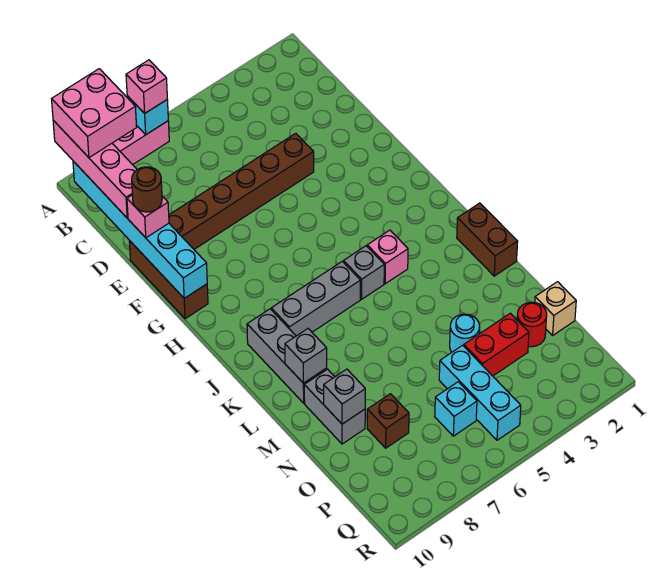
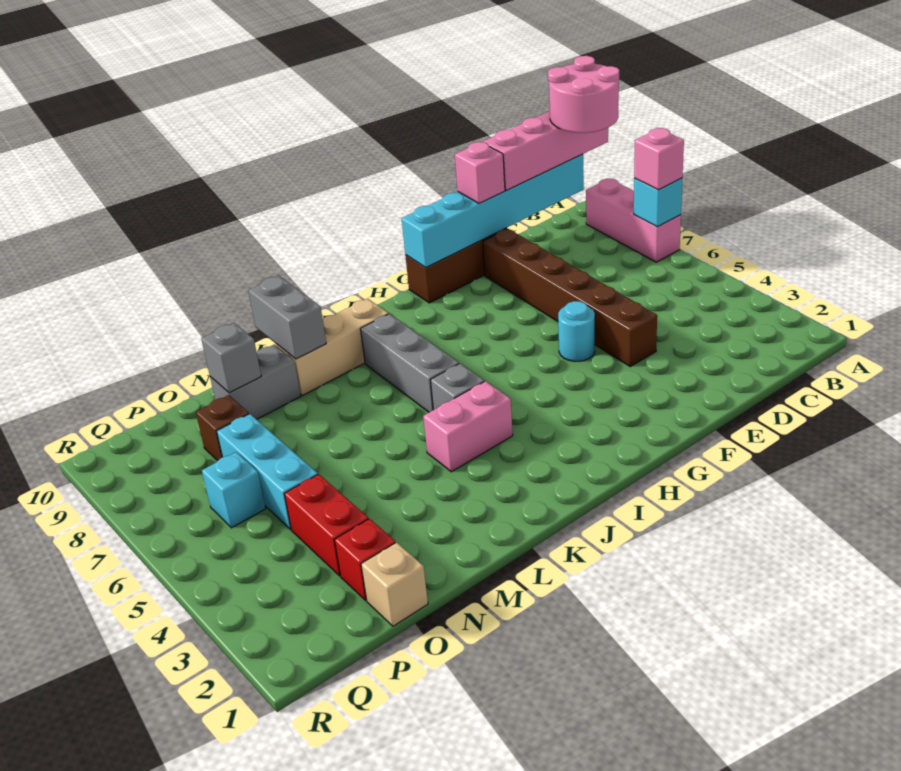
pink 2x2 brick [52,69,137,157] -> pink 2x2 round brick [548,56,619,133]
brown 1x1 round brick [132,167,162,212] -> none
pink 1x1 brick [367,230,408,284] -> pink 1x2 brick [423,381,513,472]
grey 1x3 brick [247,309,327,403] -> tan 1x3 brick [276,298,388,395]
brown 1x2 brick [457,203,518,276] -> none
grey 1x1 brick [285,329,327,383] -> grey 1x2 brick [248,276,326,359]
cyan 1x1 round brick [450,314,480,352] -> cyan 1x1 round brick moved to [558,301,595,361]
red 1x1 round brick [517,302,547,347] -> red 1x1 brick [334,519,396,600]
cyan 1x3 brick [439,345,521,440] -> cyan 1x3 brick turned to [217,414,318,530]

